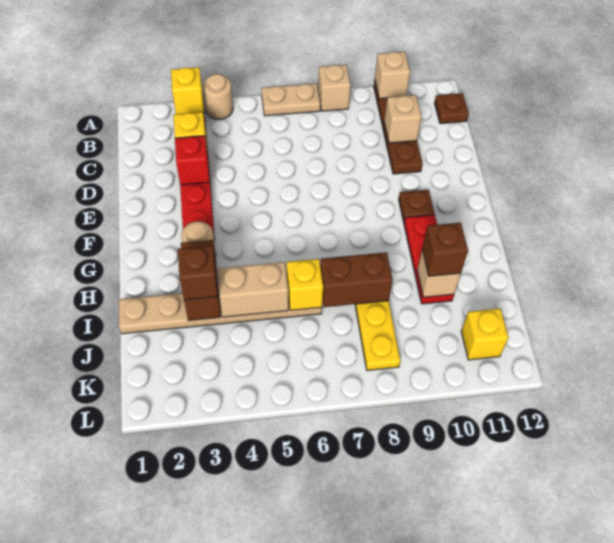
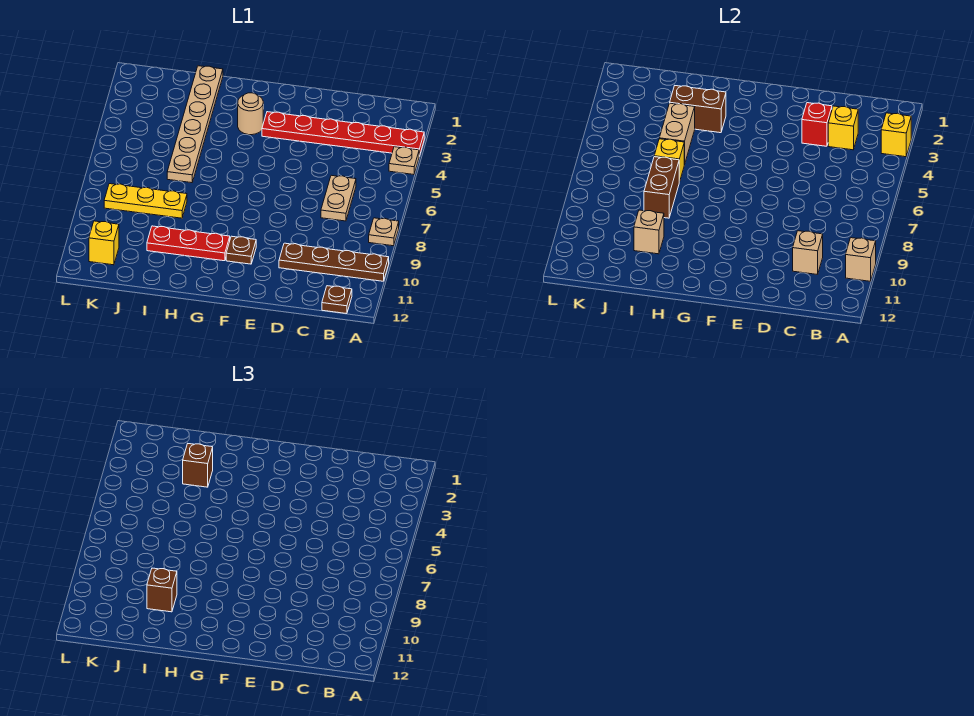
tan 1x1 round brick [203,74,233,119] -> tan 1x1 plate [389,147,419,175]
tan 1x2 plate [261,83,320,116] -> tan 1x2 plate moved to [321,175,356,221]
tan 1x1 brick [318,65,351,111] -> tan 1x1 plate [369,218,399,246]

